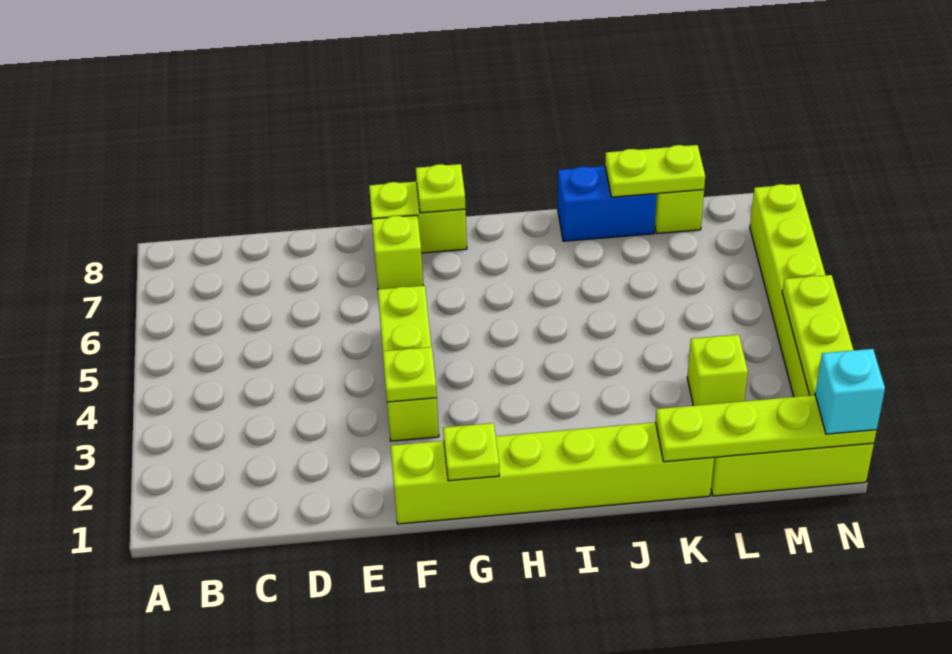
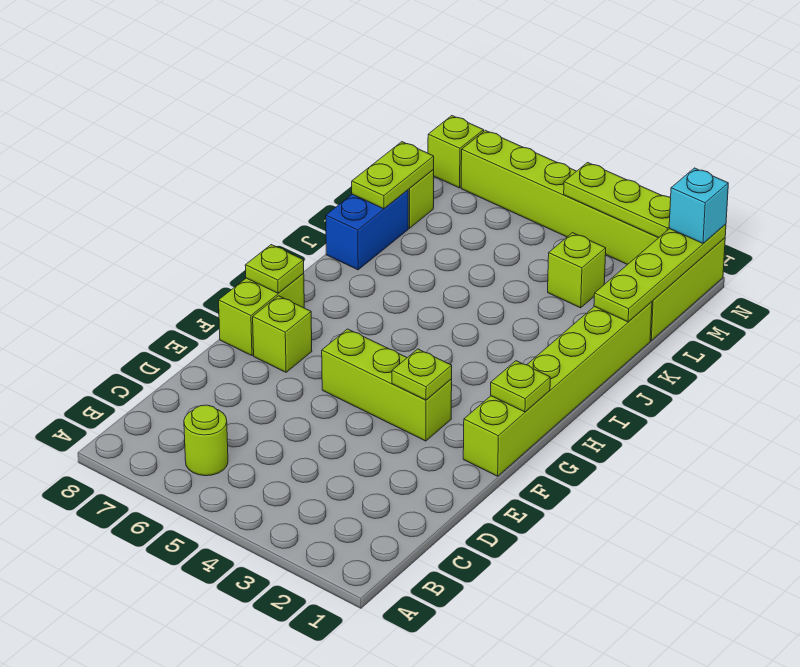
none -> lime 1x1 round brick [184,405,228,476]
none -> lime 1x1 brick [428,116,484,188]

